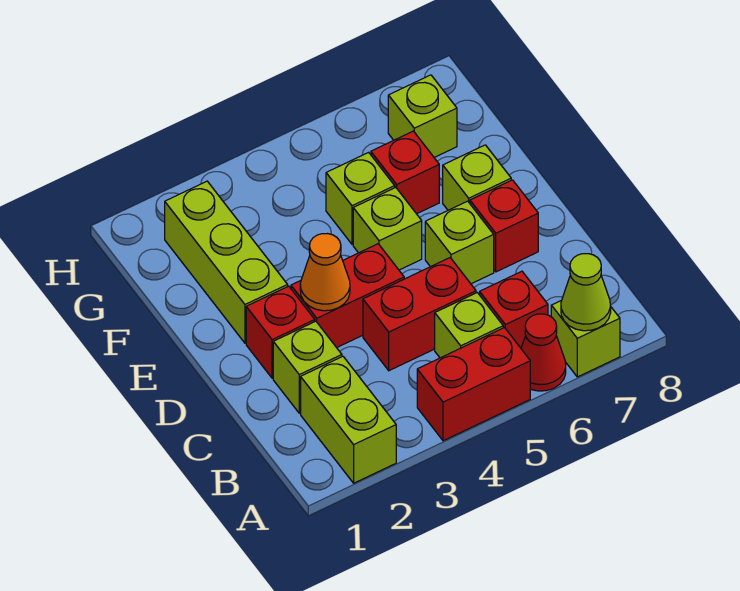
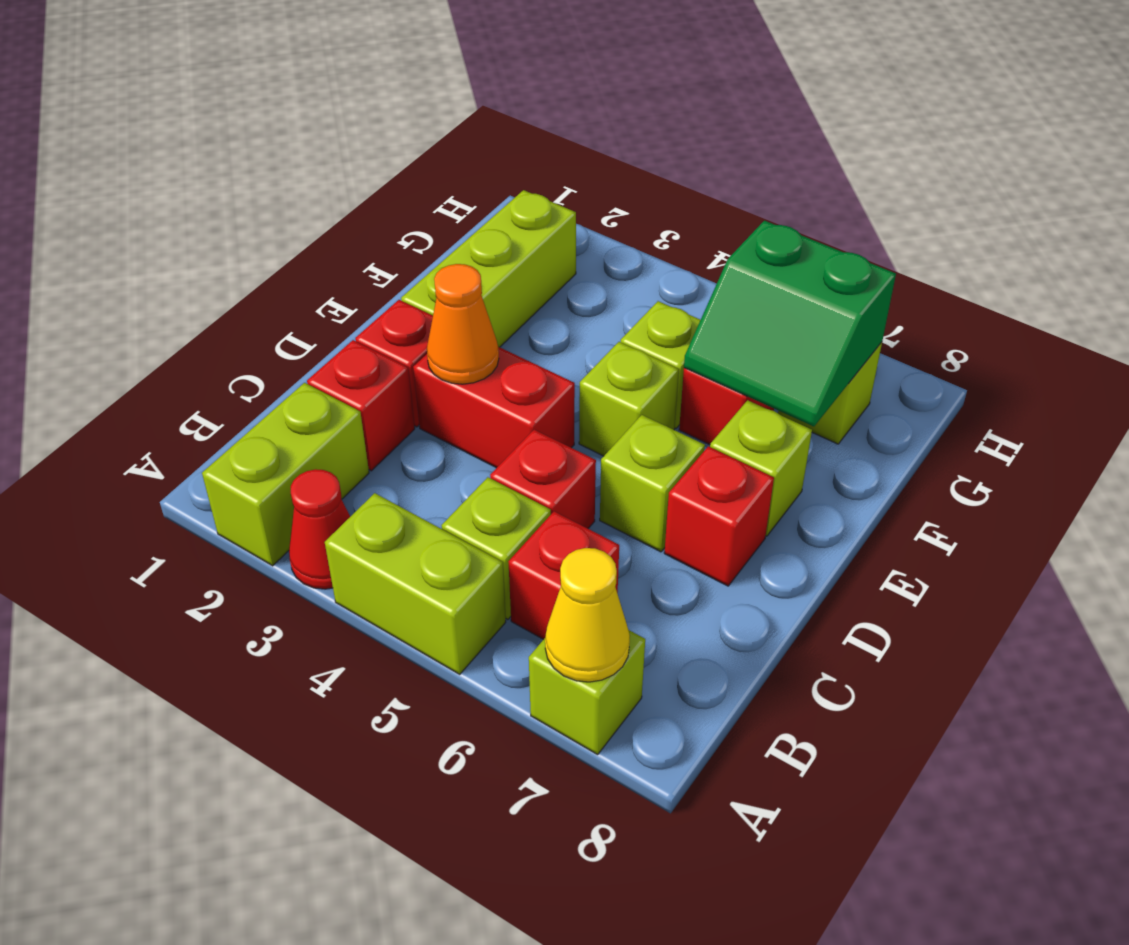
red 1x2 brick [417,328,530,441] -> lime 1x2 brick [325,493,506,674]
red 1x1 cone [521,314,566,391] -> red 1x1 cone moved to [289,469,350,589]
lime 1x1 cone [561,254,611,331] -> yellow 1x1 cone [545,548,630,682]
lime 1x1 brick [273,321,342,413] -> red 1x1 brick [307,340,415,471]
red 1x2 brick [363,258,476,371] -> red 1x1 brick [490,430,596,528]
none -> green 2x2 slope [684,221,896,426]

